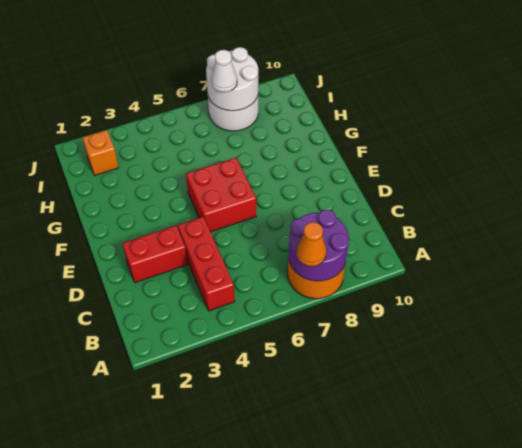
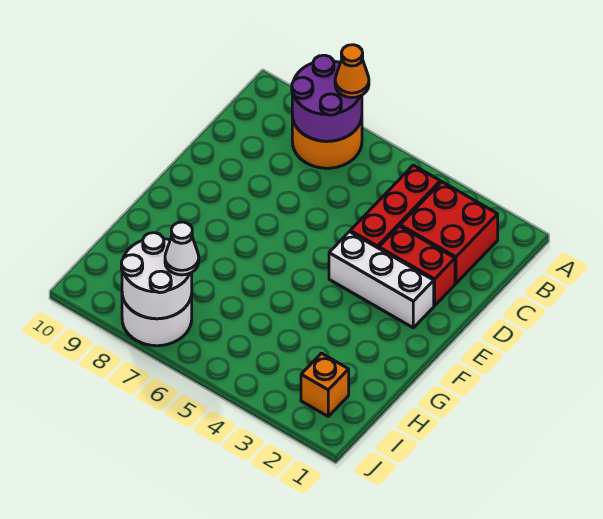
none -> white 1x3 brick [329,232,434,328]
red 2x2 brick [186,158,256,232] -> red 2x2 brick moved to [400,182,498,283]

